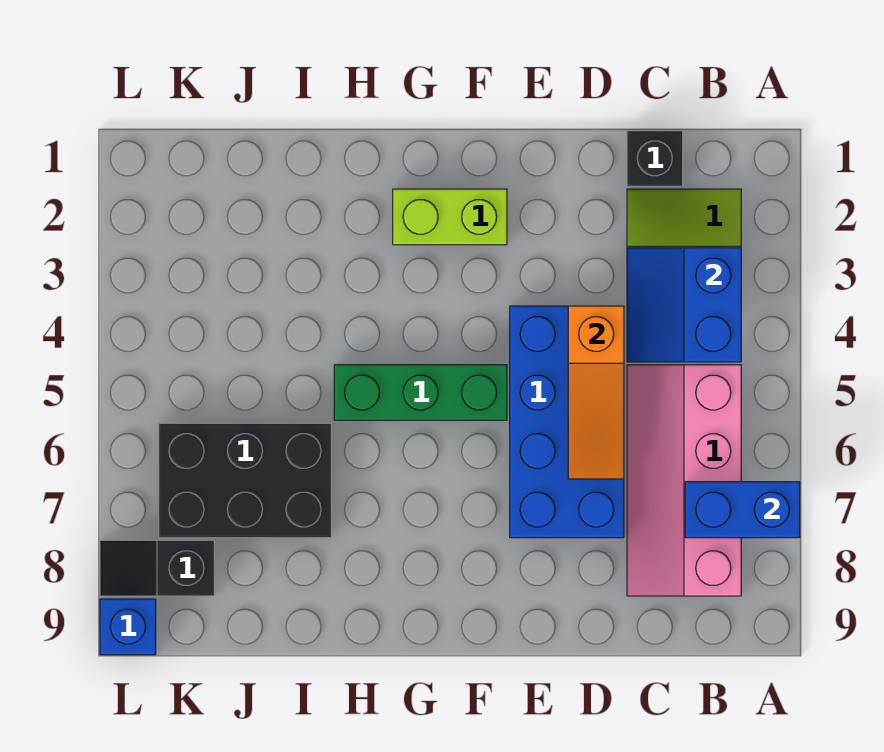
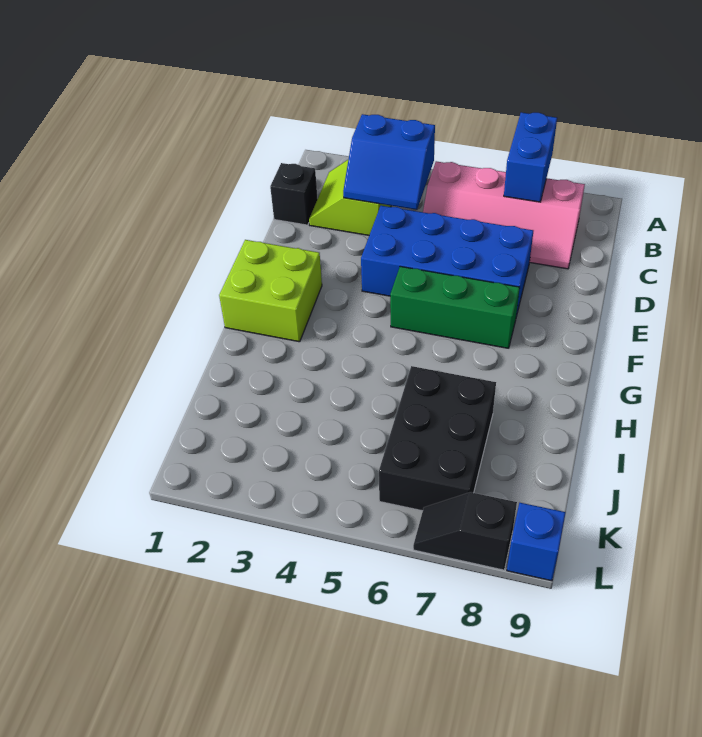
orange 1x3 slope [568,306,624,479] -> none
lime 1x2 brick [393,189,507,245] -> lime 2x2 brick [219,240,322,342]
green 1x3 brick [334,365,507,420] -> green 1x3 brick turned to [390,266,520,348]
black 1x2 slope [100,540,214,596] -> black 1x2 slope turned to [413,492,517,570]

